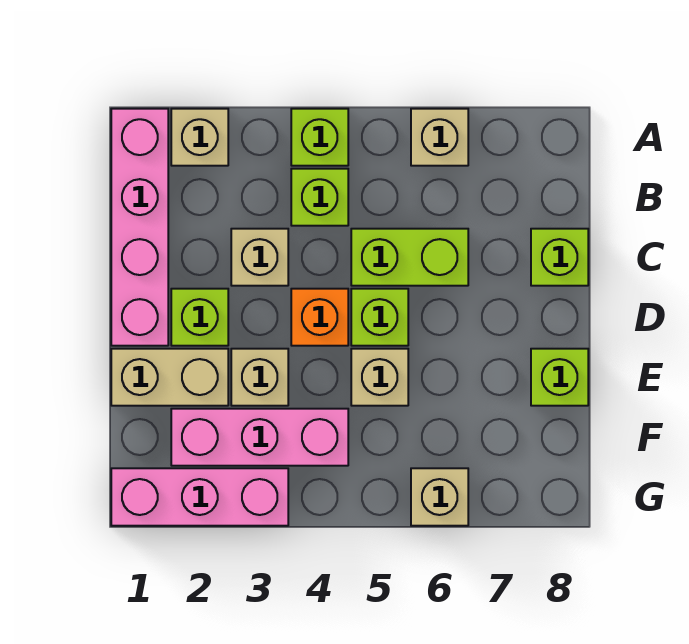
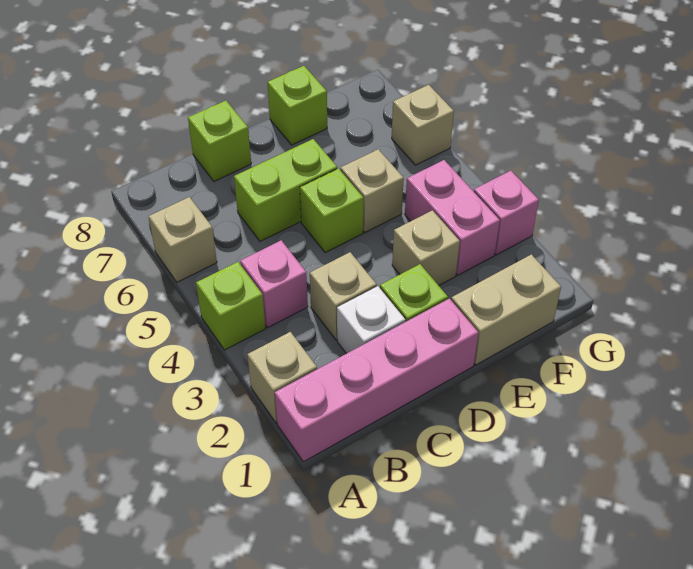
lime 1x1 brick [291,169,348,226] -> pink 1x1 brick [240,240,308,327]
none -> white 1x1 brick [337,286,405,354]
lime 1x2 brick [351,229,468,286] -> lime 1x2 brick turned to [234,139,337,241]
orange 1x1 brick [291,289,348,346] -> none
tan 1x2 brick [111,349,228,406] -> tan 1x2 brick turned to [451,254,561,365]
pink 1x3 brick [171,409,348,466] -> pink 1x2 brick [405,160,500,275]
pink 1x3 brick [111,468,288,526] -> pink 1x1 brick [474,171,539,255]

